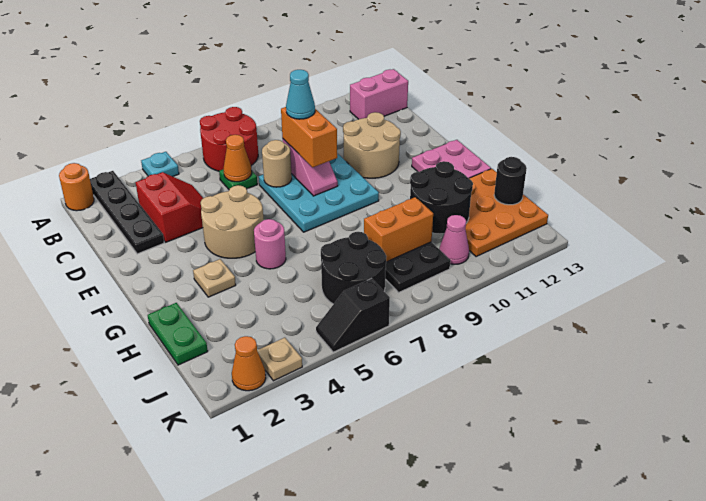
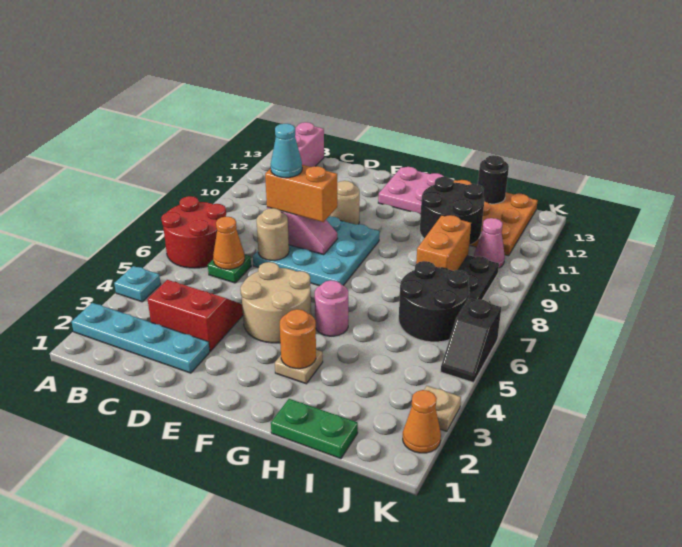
orange 1x1 round brick [59,163,94,211] -> orange 1x1 round brick moved to [280,309,316,369]
black 1x4 plate [90,171,164,254] -> cyan 1x4 plate [72,303,210,373]
tan 2x2 round brick [343,112,401,178] -> tan 1x1 round brick [331,181,360,225]

